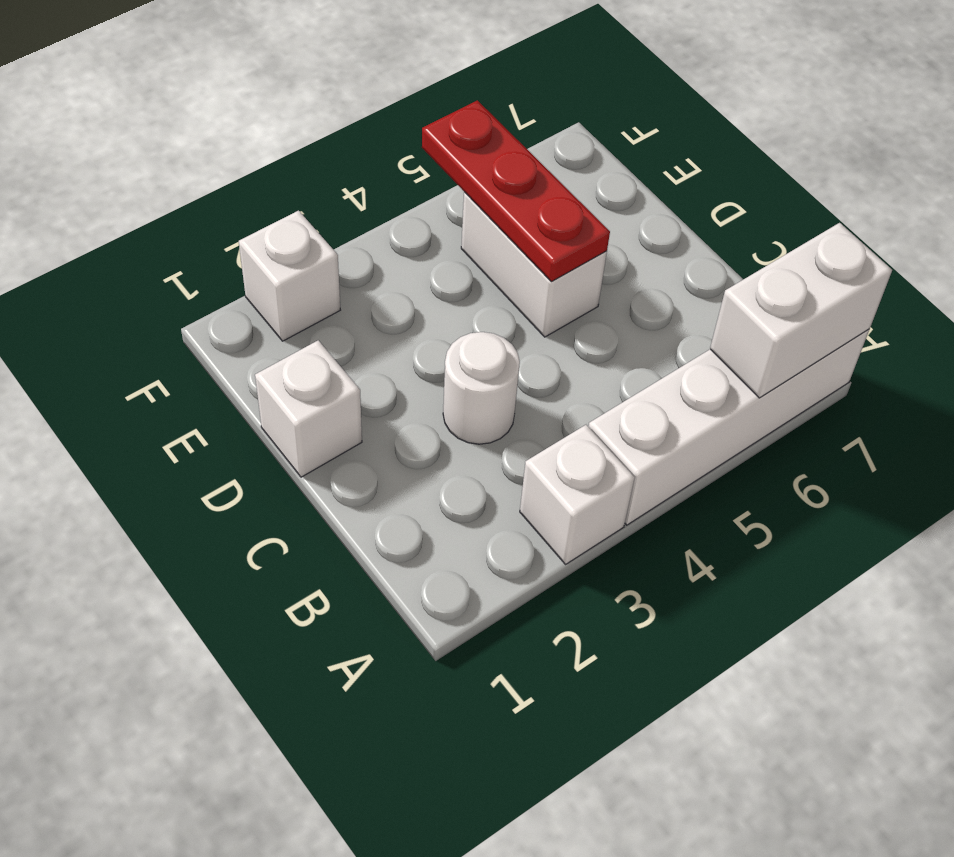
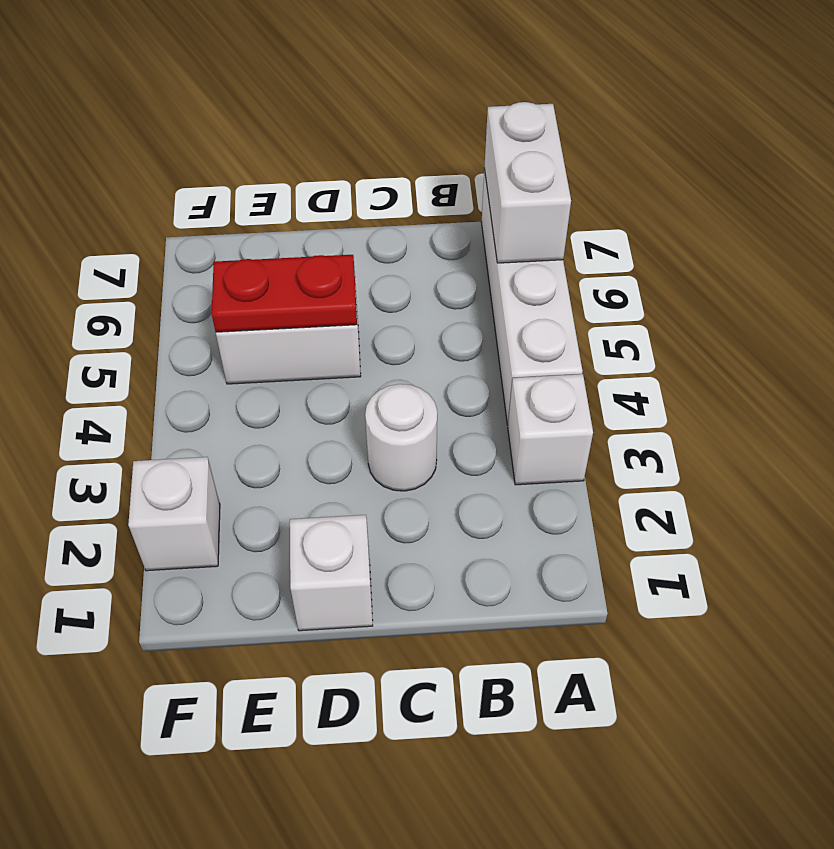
red 1x3 plate [422,100,610,282] -> red 1x2 plate [212,255,357,332]

